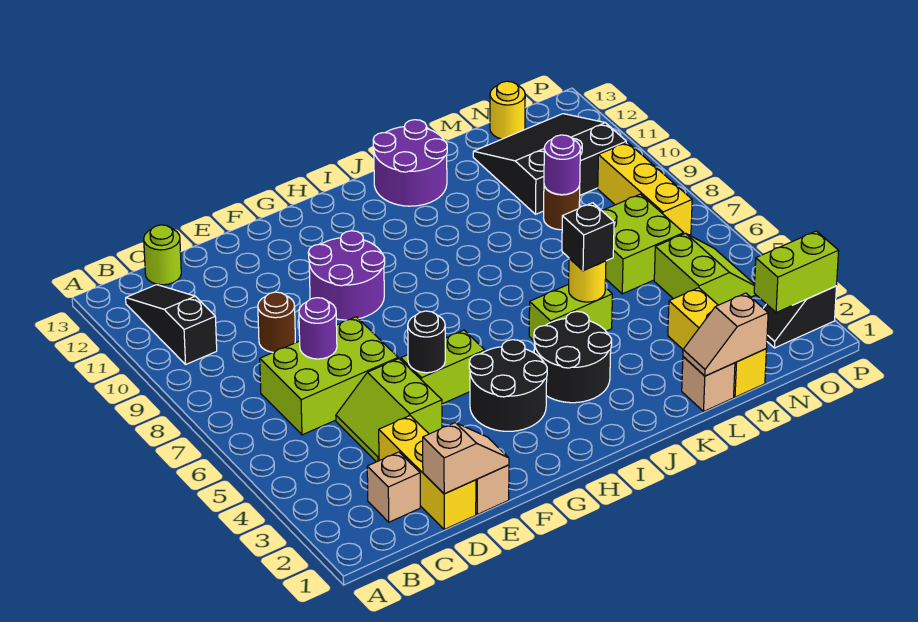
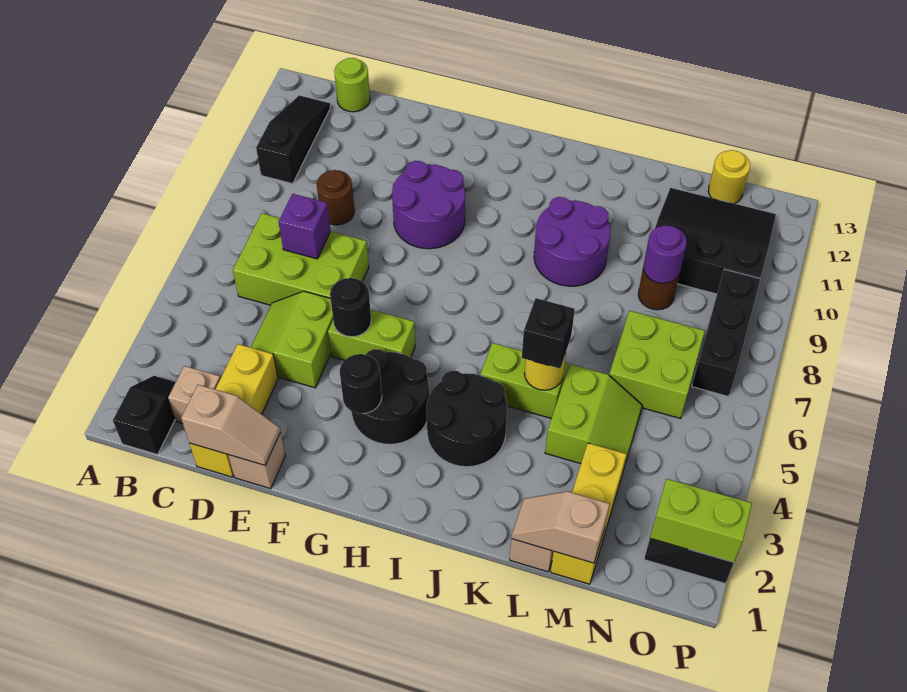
none -> black 1x2 slope [113,376,176,454]
purple 1x1 round brick [299,298,337,359] -> purple 1x1 brick [279,194,331,259]
none -> black 1x1 round brick [340,354,382,414]
purple 2x2 round brick [373,120,447,206] -> purple 2x2 round brick moved to [534,197,611,286]
lime 2x2 slope [654,233,756,305] -> lime 2x2 slope moved to [545,364,642,470]
yellow 1x3 brick [598,142,692,235] -> black 1x3 brick [692,269,760,396]

